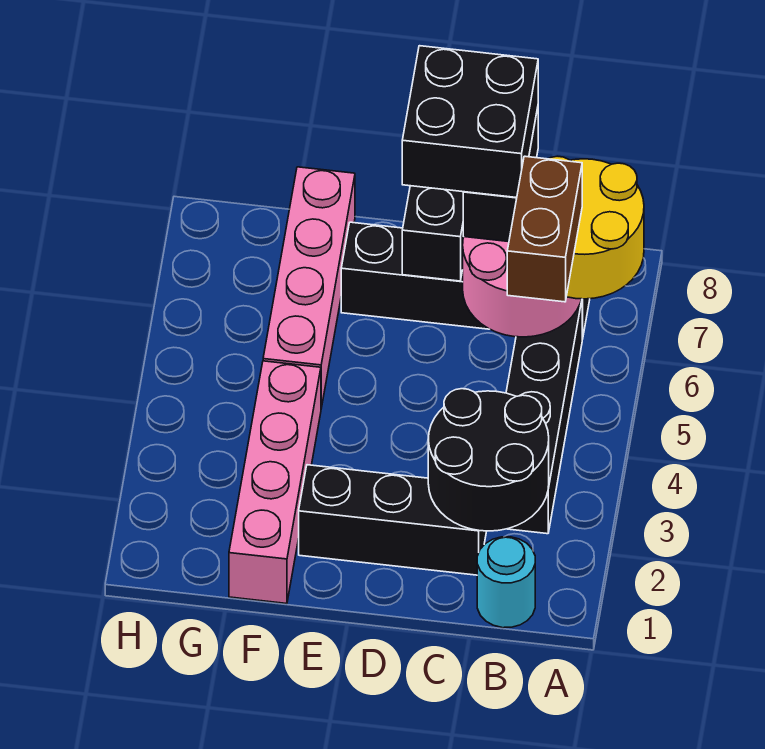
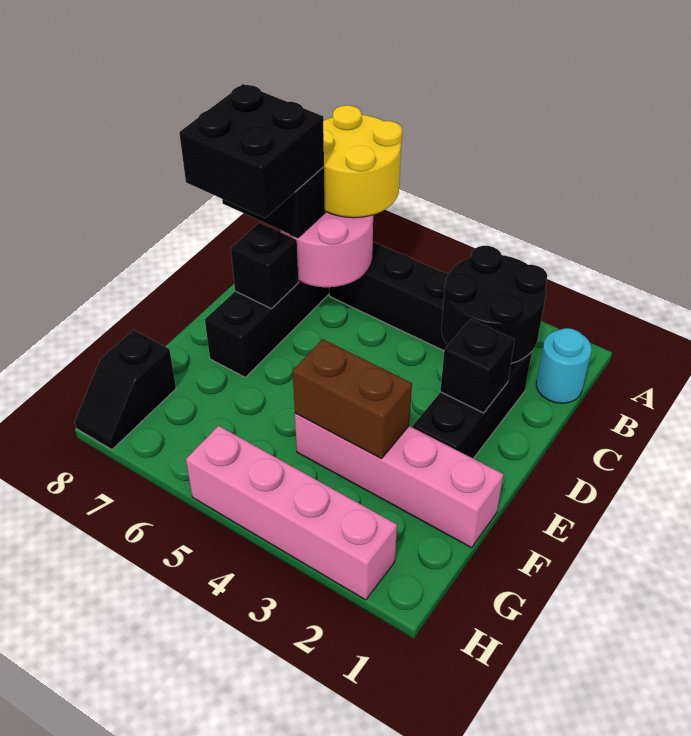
brown 1x2 brick [507,156,582,302] -> brown 1x2 brick moved to [293,339,412,459]
none -> black 1x1 brick [440,319,515,413]
pink 1x4 brick [263,167,355,408] -> pink 1x4 brick moved to [186,426,397,600]
none -> black 1x2 slope [75,330,176,450]

